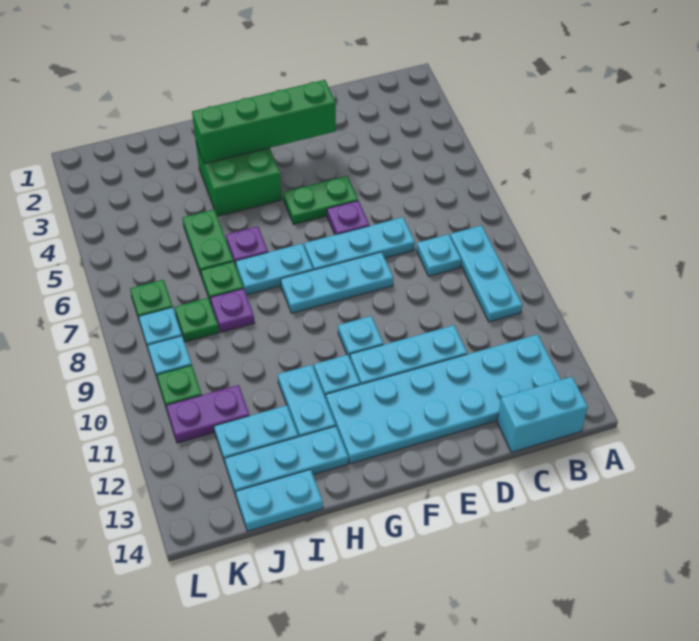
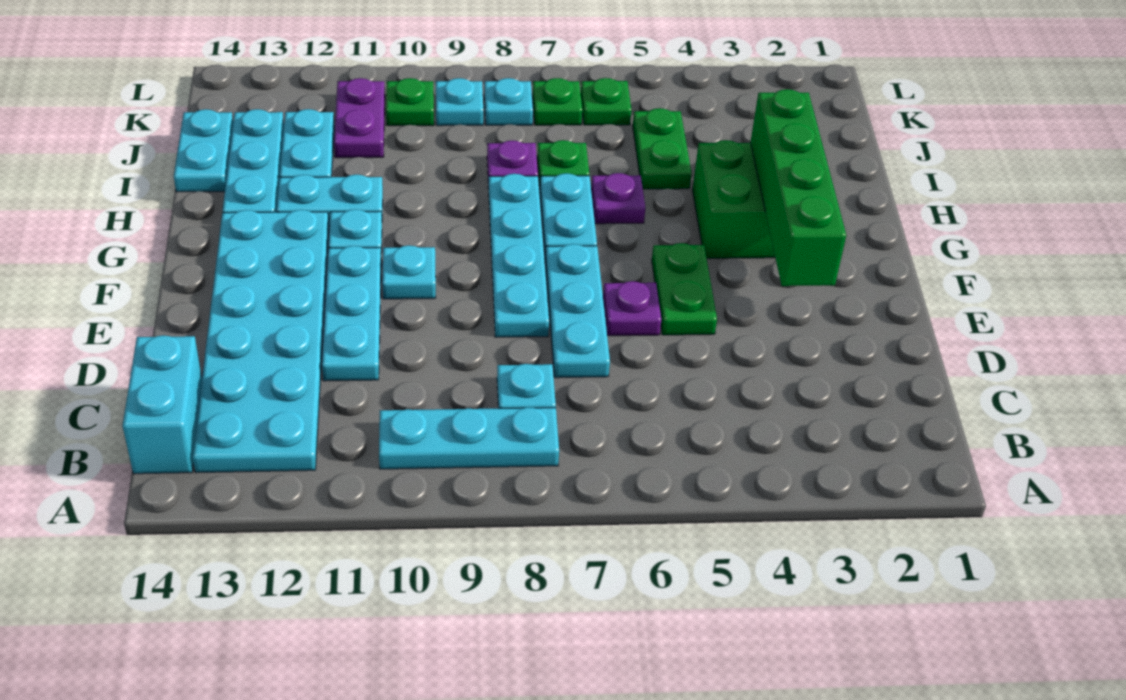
cyan 1x3 plate [281,252,393,313] -> cyan 1x4 plate [489,174,549,337]
green 1x2 plate [183,209,233,277] -> green 1x2 plate turned to [633,108,692,189]
green 1x1 plate [175,298,219,342] -> green 1x1 plate moved to [581,78,631,125]

